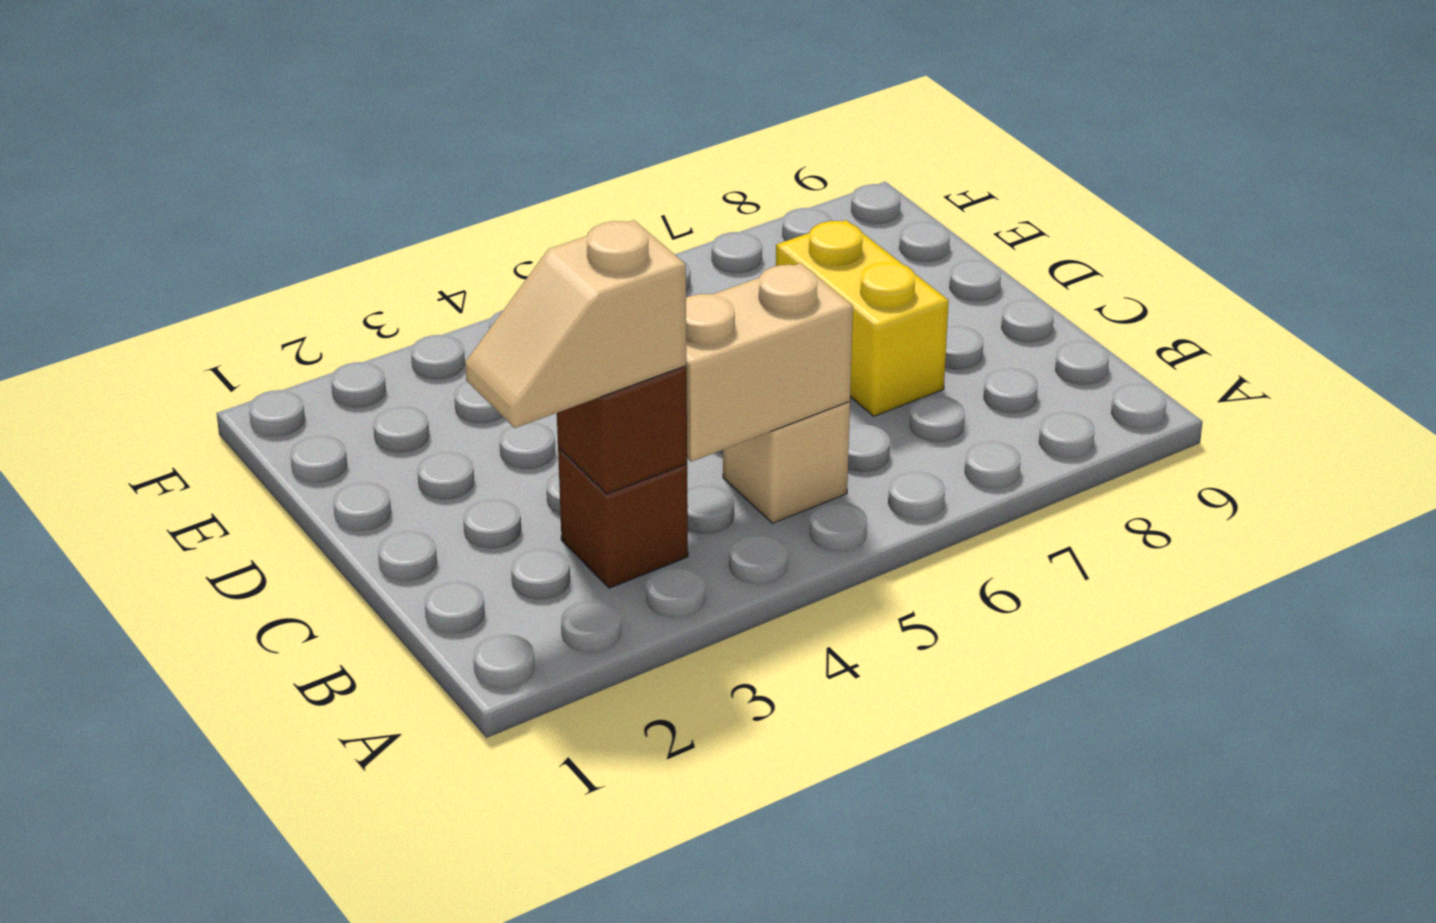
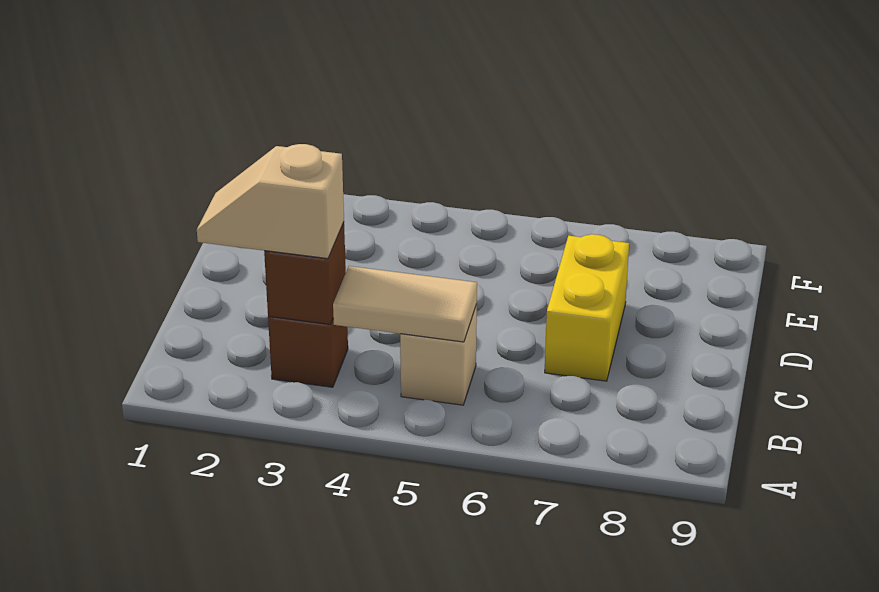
tan 1x2 brick [686,263,853,462] -> tan 1x2 tile [333,266,477,342]

